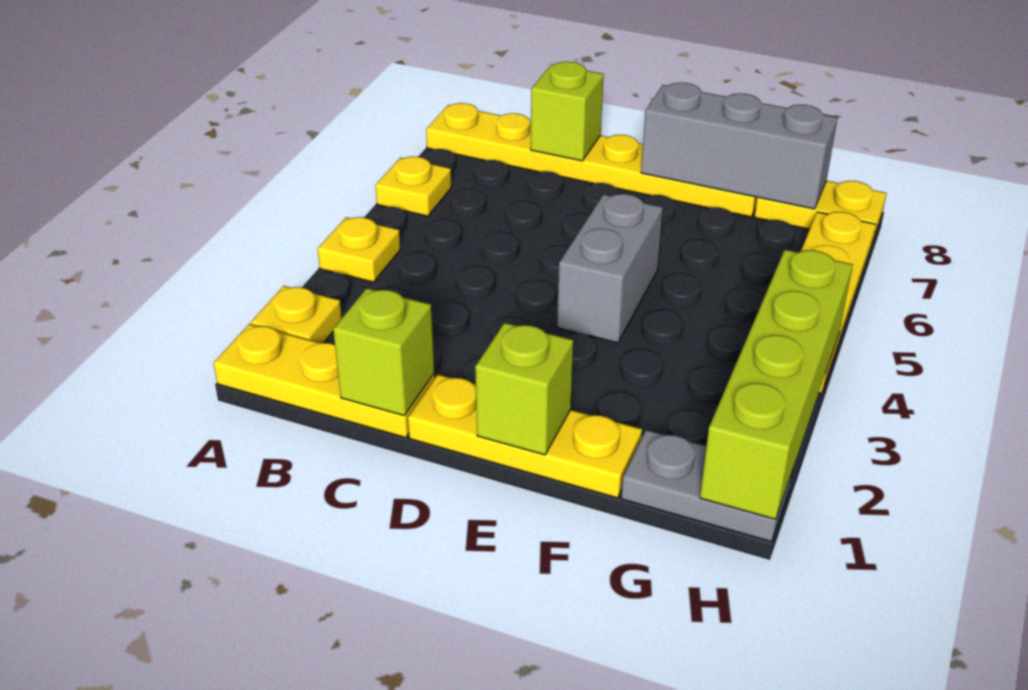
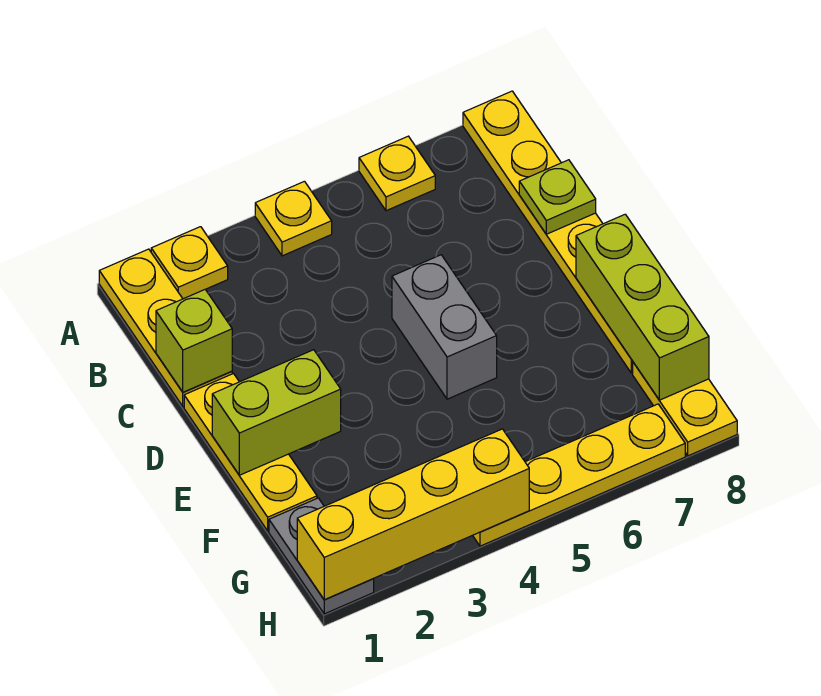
lime 1x1 brick [531,62,604,161] -> lime 1x1 plate [519,160,596,234]
lime 1x1 brick [475,323,573,455] -> lime 1x2 brick [212,350,341,475]
grey 1x2 brick [557,194,663,343] -> grey 1x2 brick turned to [392,255,497,399]
grey 1x3 brick [641,83,837,209] -> lime 1x3 brick [576,214,709,400]
lime 1x4 brick [700,250,853,519] -> yellow 1x4 brick [297,429,529,600]

